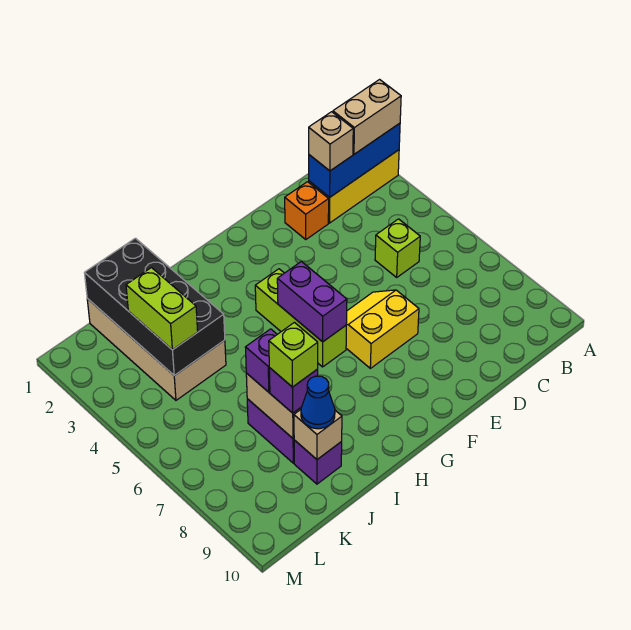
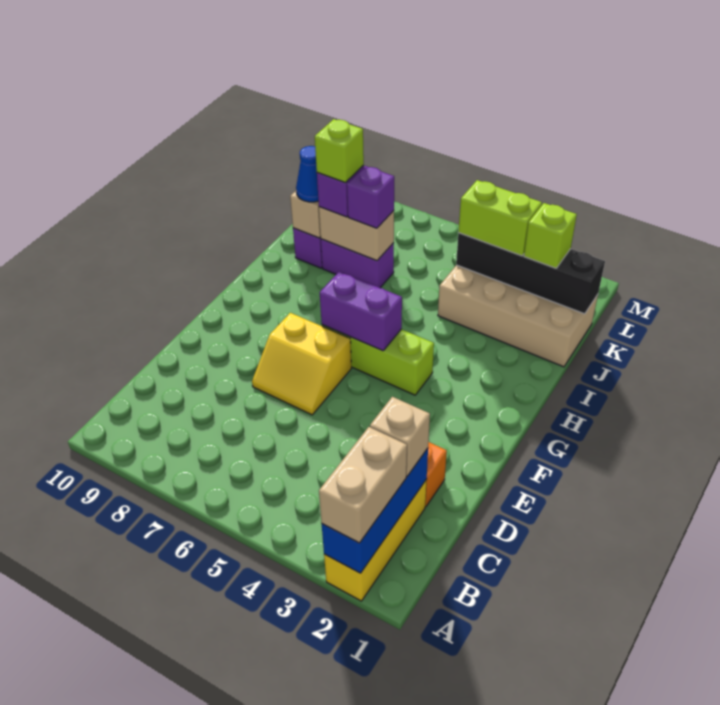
lime 1x1 brick [375,219,420,277] -> lime 1x1 brick moved to [524,203,577,268]
yellow 2x2 slope [346,290,419,368] -> yellow 2x2 slope turned to [252,313,351,415]
black 2x4 brick [85,238,225,375] -> black 1x4 brick [456,233,605,314]

